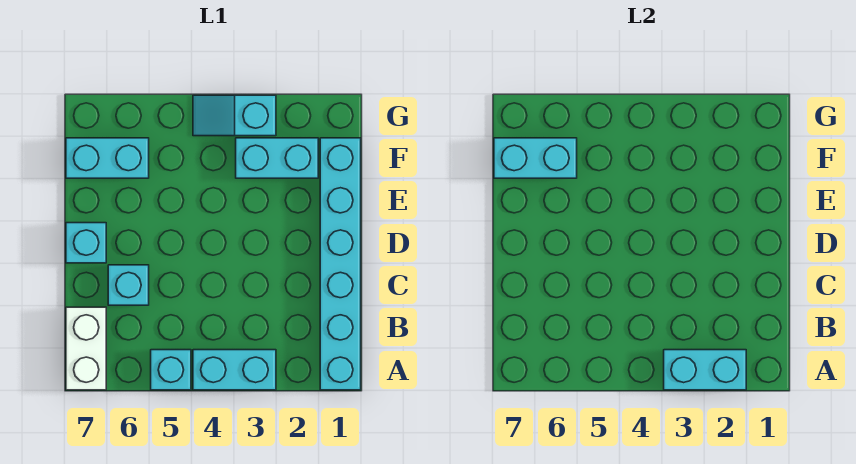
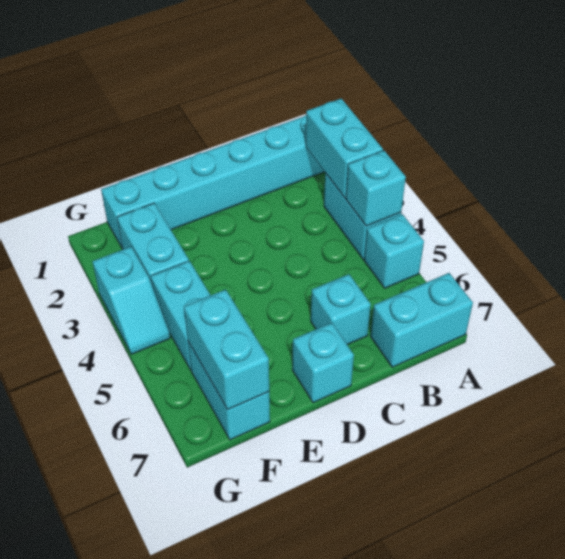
none -> cyan 1x1 brick [346,150,406,226]
white 1x2 brick [66,307,106,390] -> cyan 1x2 brick [370,273,473,367]
none -> cyan 1x2 brick [151,261,210,370]

